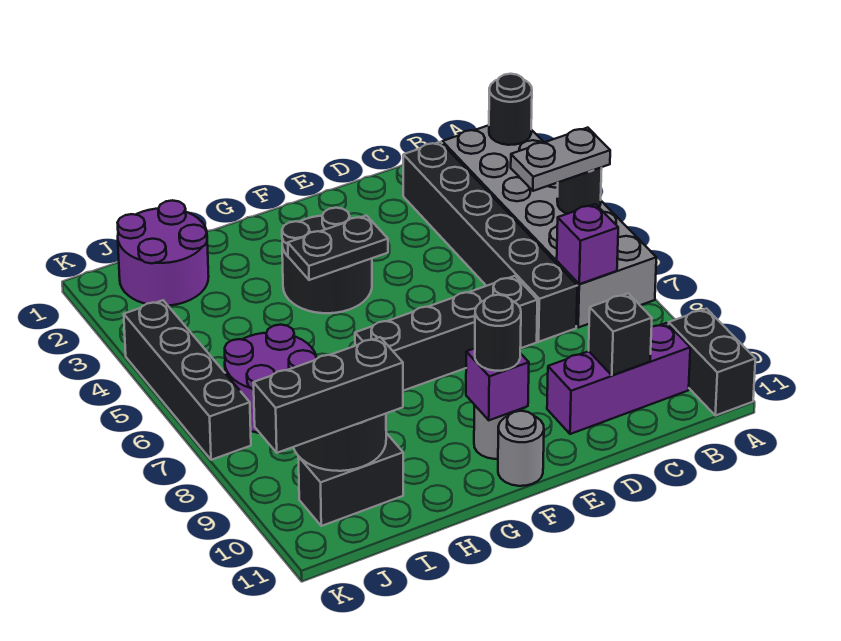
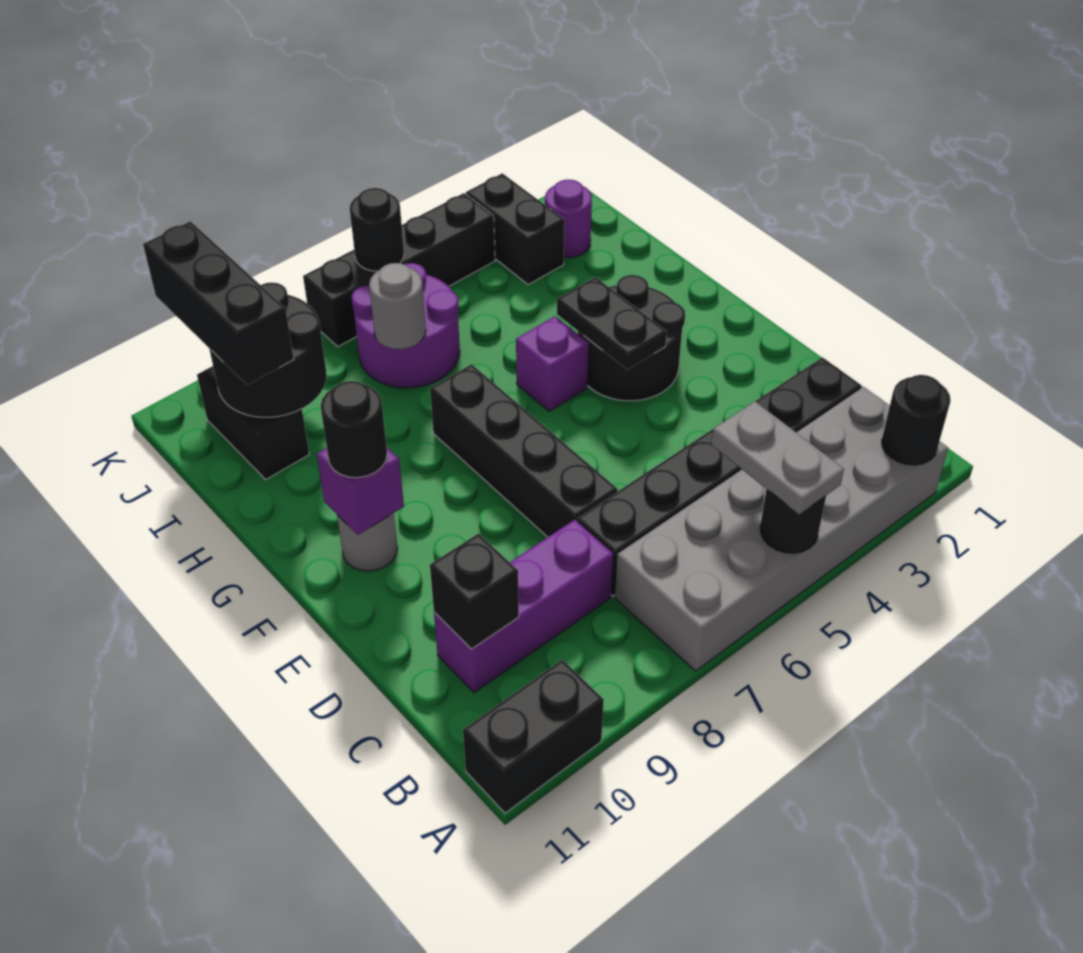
purple 1x1 brick [557,204,618,284] -> purple 1x1 brick moved to [516,316,589,411]
purple 1x3 brick [547,323,690,434] -> purple 1x3 brick turned to [434,520,613,693]
grey 1x1 round brick [498,411,544,486] -> grey 1x1 round brick moved to [369,263,426,349]
purple 2x2 round brick [117,200,209,306] -> purple 1x1 round brick [545,180,592,258]
none -> black 1x2 brick [466,173,564,285]
none -> black 1x1 round brick [350,188,404,271]

